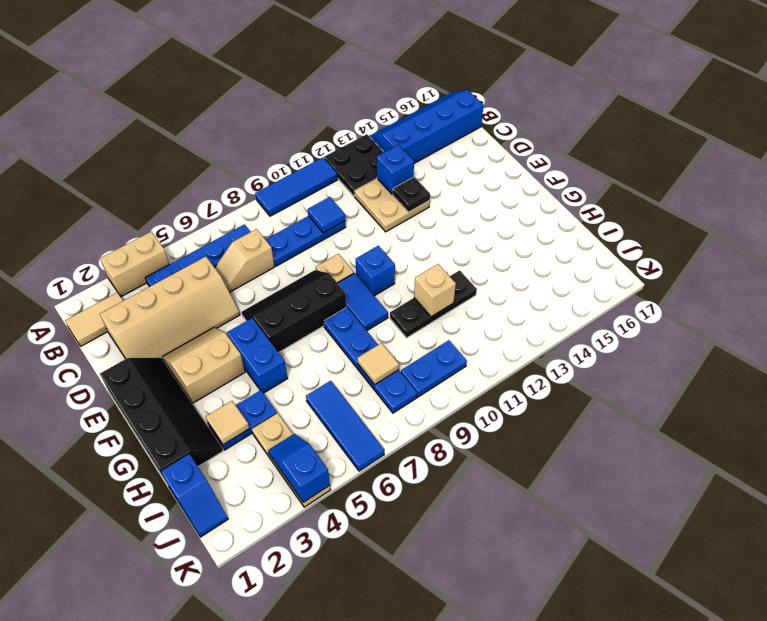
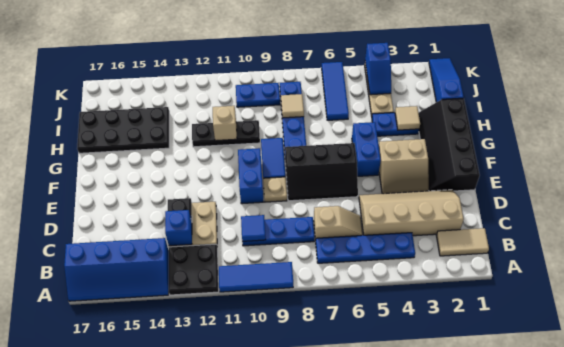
tan 1x2 brick [100,232,169,297] -> none
blue 1x1 brick [355,246,395,296] -> blue 1x2 brick [238,148,263,204]
none -> black 2x4 plate [77,107,169,153]
blue 1x2 slope [161,454,228,537] -> blue 1x3 slope [429,58,464,102]

